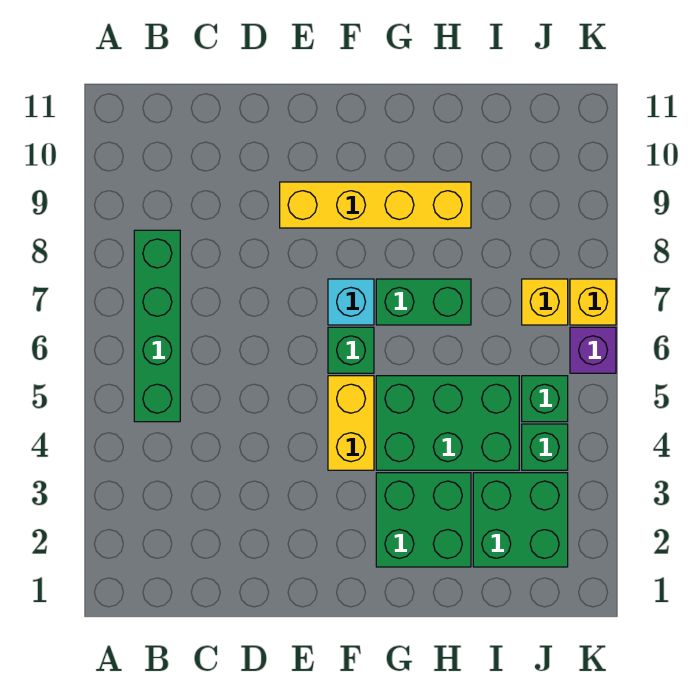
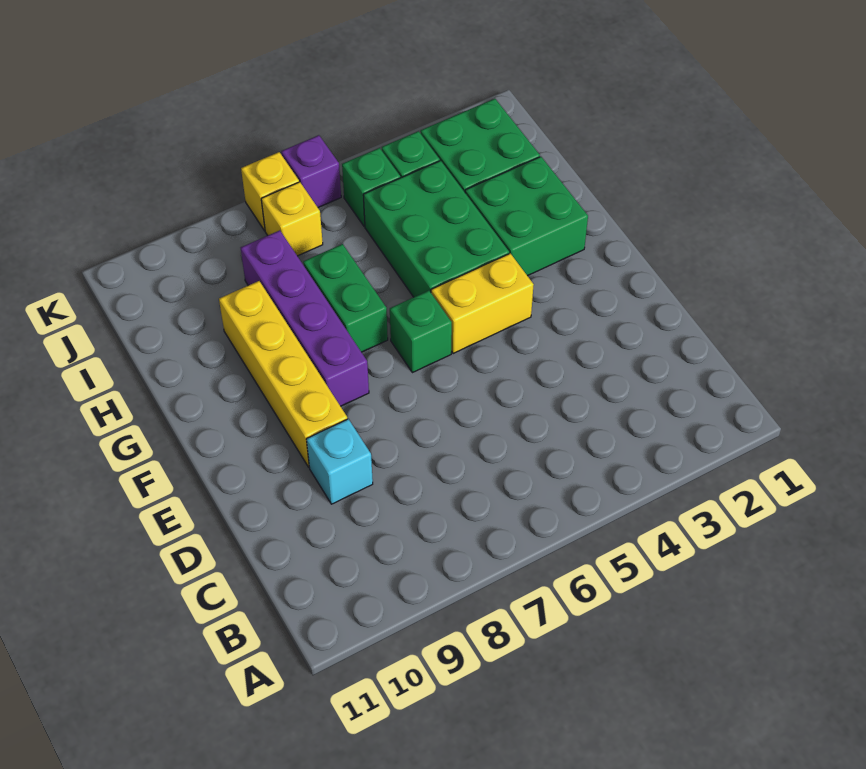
green 1x4 brick [134,230,180,422] -> none
cyan 1x1 brick [328,279,374,325] -> cyan 1x1 brick moved to [306,419,373,504]
none -> purple 1x4 brick [241,230,369,406]

